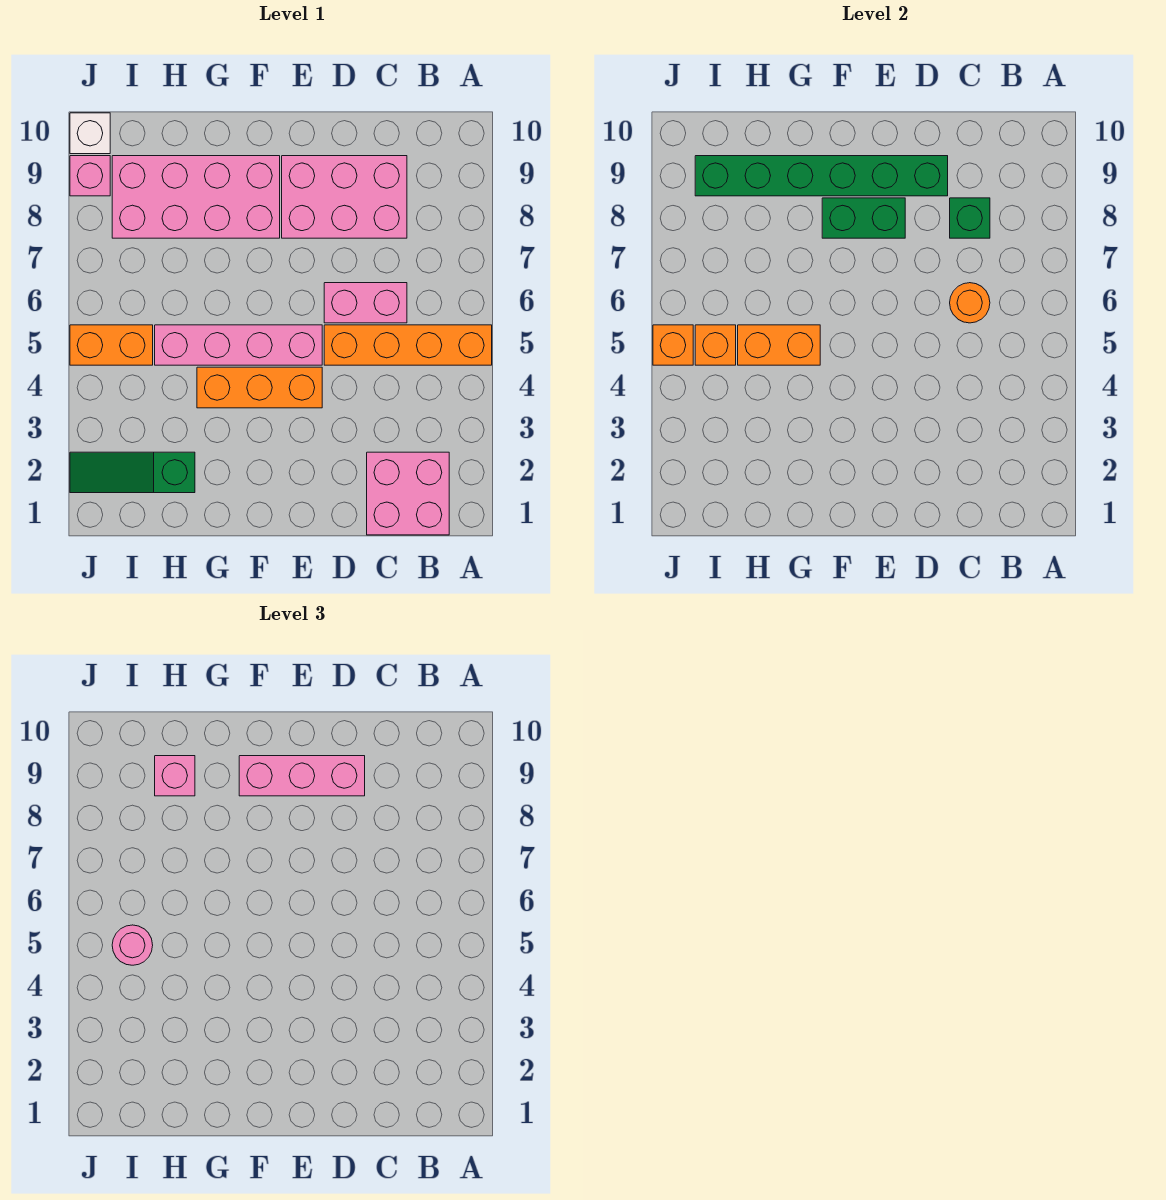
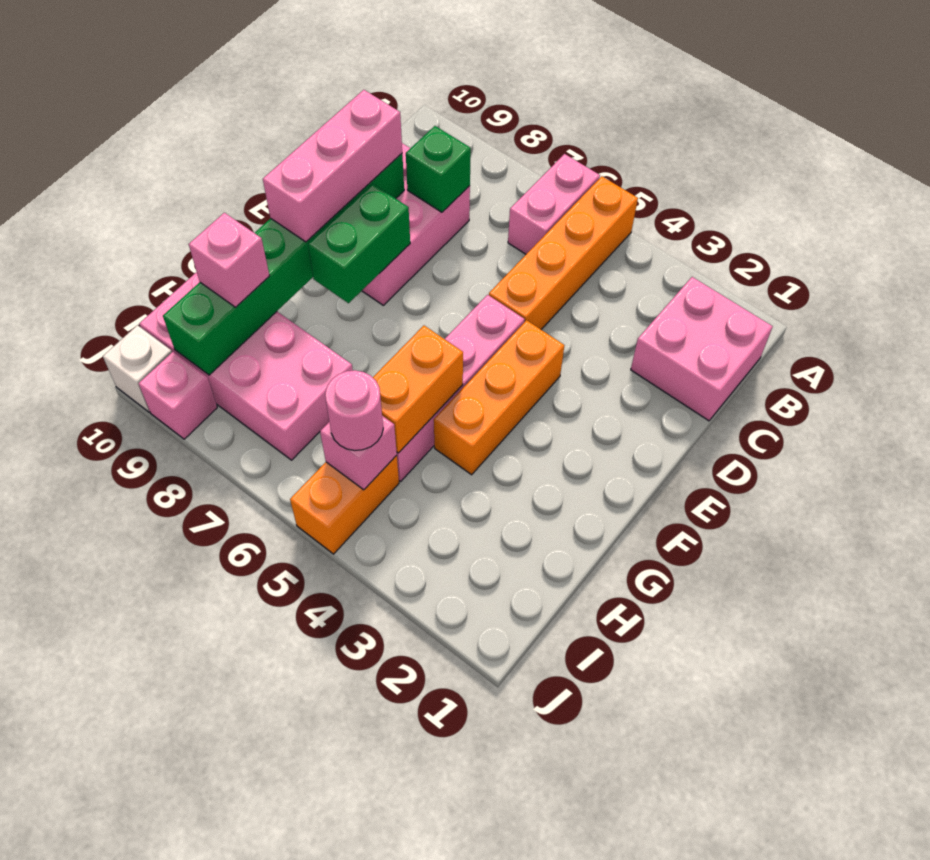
pink 1x2 brick [324,283,407,323] -> pink 1x2 brick moved to [508,154,600,254]
orange 1x1 round brick [950,283,990,323] -> none
pink 2x4 brick [112,156,280,238] -> pink 2x4 brick turned to [139,272,353,460]
green 1x3 slope [70,452,195,493] -> none
orange 1x1 brick [695,325,736,365] -> pink 1x1 brick [320,416,397,490]
orange 1x1 brick [653,325,693,365] -> none

